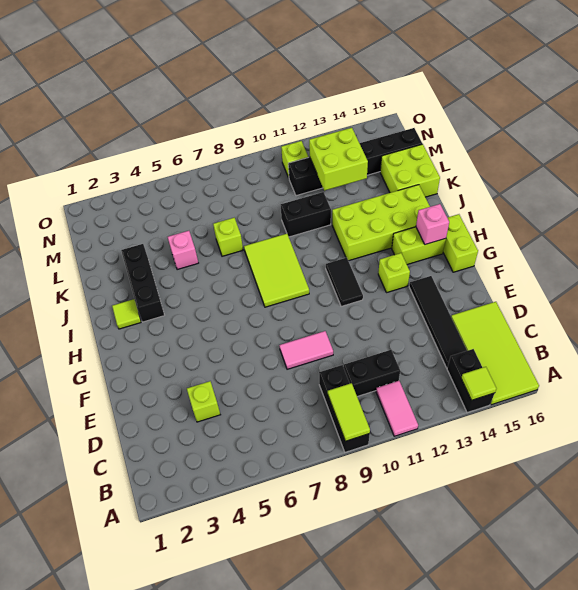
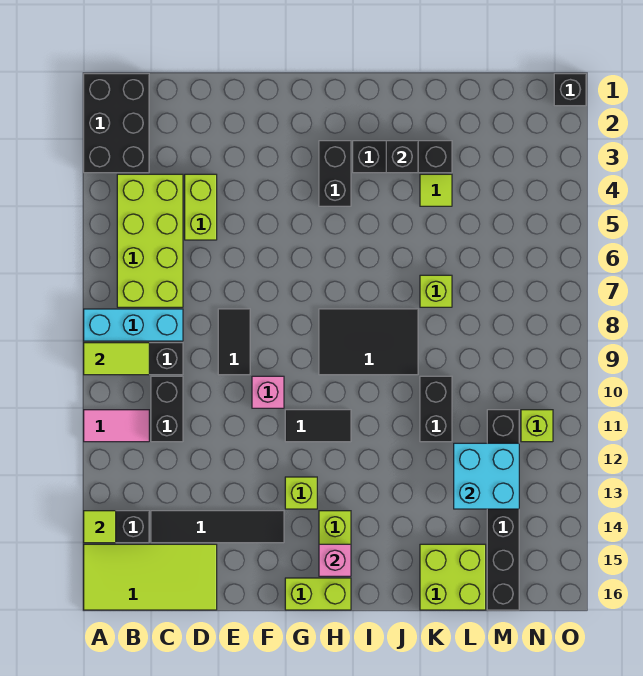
none -> black 2x3 brick [84,74,149,173]
none -> cyan 1x3 brick [84,309,183,341]
lime 1x1 brick [187,381,220,422] -> lime 1x2 brick [185,174,217,240]
pink 1x2 tile [279,331,333,369] -> black 1x2 tile [218,309,250,375]
none -> black 1x2 brick [319,141,351,206]
lime 2x3 tile [244,234,309,307] -> black 2x3 tile [319,309,418,375]
lime 1x1 tile [112,299,141,329] -> lime 1x1 tile moved to [420,174,452,206]
lime 2x4 brick [332,185,430,261] -> lime 2x4 brick moved to [117,174,183,307]
none -> black 1x1 brick [386,141,418,173]
pink 1x1 brick [168,231,198,270] -> pink 1x1 brick moved to [252,376,284,408]
lime 2x2 brick [309,128,368,190] -> cyan 2x2 brick [454,443,519,509]
none -> black 1x1 brick [554,74,586,106]

